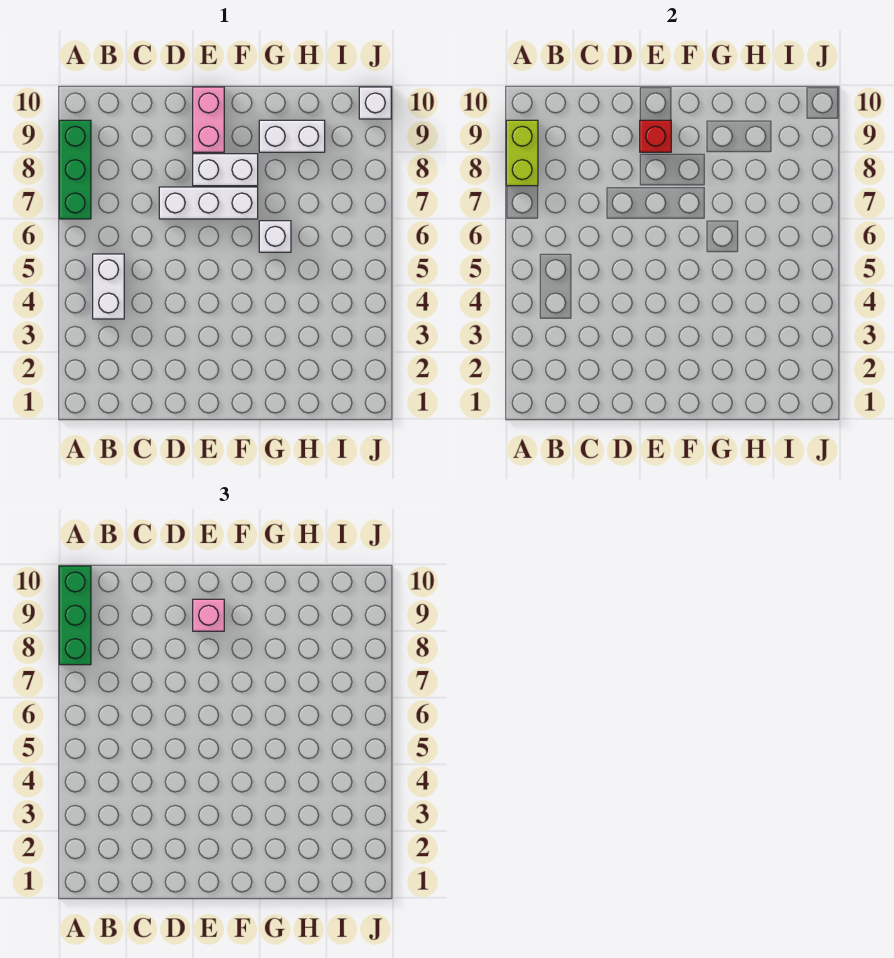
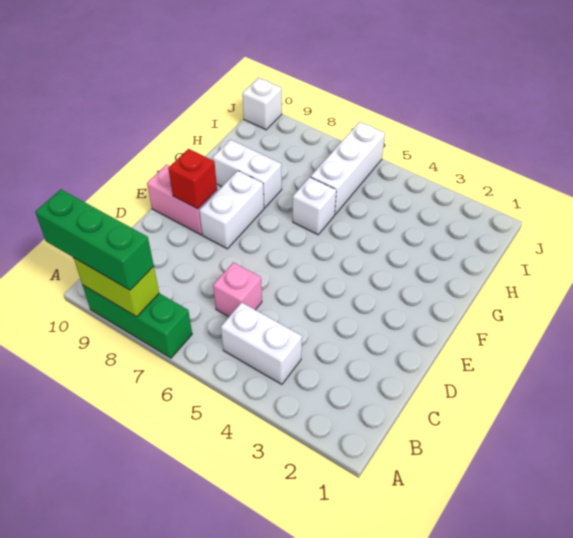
white 1x3 brick [159,187,258,219] -> white 1x3 brick moved to [311,122,385,214]
pink 1x1 brick [193,599,224,631] -> pink 1x1 brick moved to [213,262,262,317]
white 1x2 brick [259,120,325,152] -> white 1x2 brick turned to [213,140,282,208]

